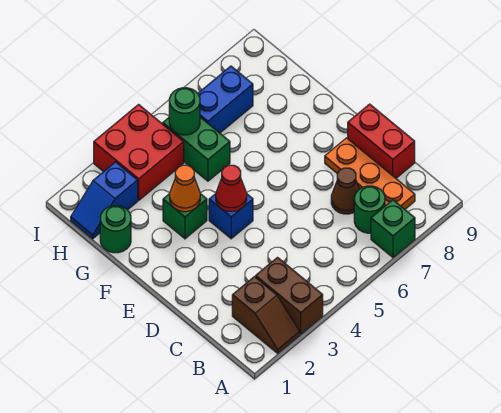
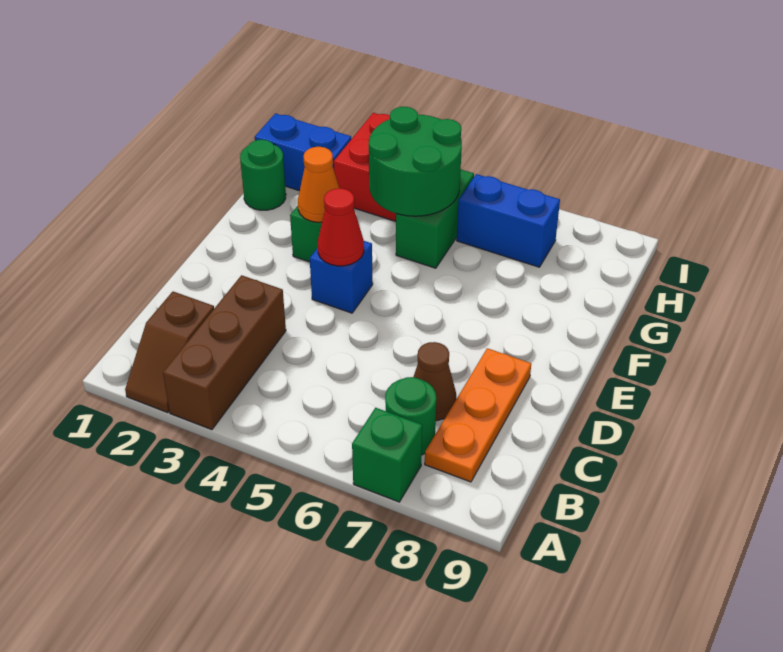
brown 1x2 brick [256,258,323,334] -> brown 1x3 brick [163,275,286,430]
red 1x2 brick [348,104,415,178] -> none
blue 1x2 slope [71,162,138,239] -> blue 1x2 brick [255,113,351,191]
green 1x1 round brick [169,88,200,135] -> green 2x2 round brick [369,107,462,216]

